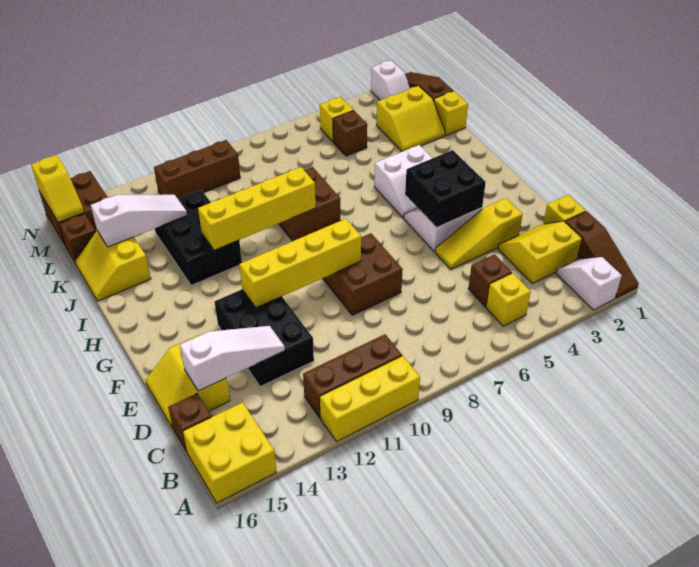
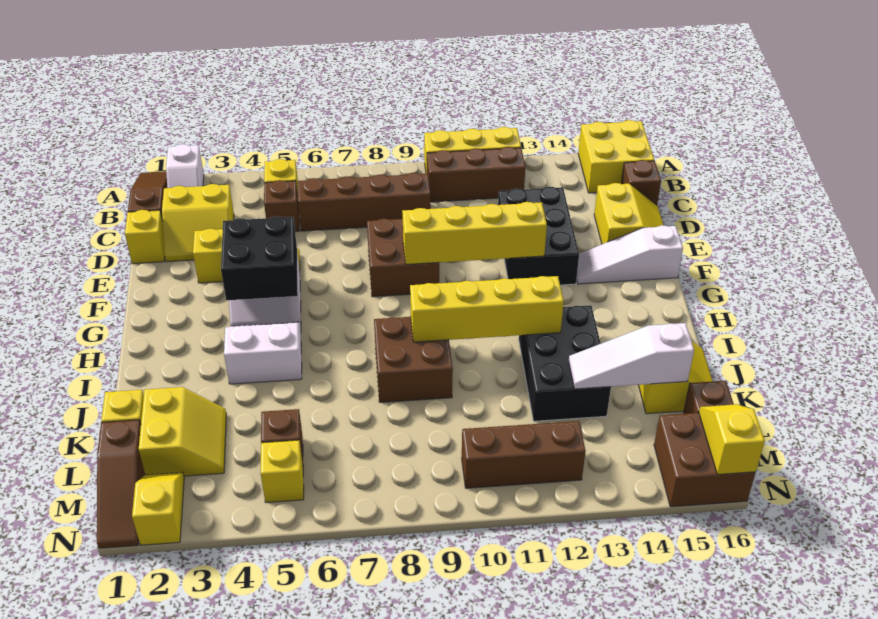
none -> brown 1x4 brick [298,173,431,231]
white 1x3 slope [180,326,285,391] -> white 1x3 slope moved to [577,225,683,284]
yellow 2x2 slope [376,86,445,152] -> yellow 2x2 slope turned to [139,387,226,476]
white 1x2 slope [371,60,410,100] -> yellow 1x2 slope [132,472,184,545]

